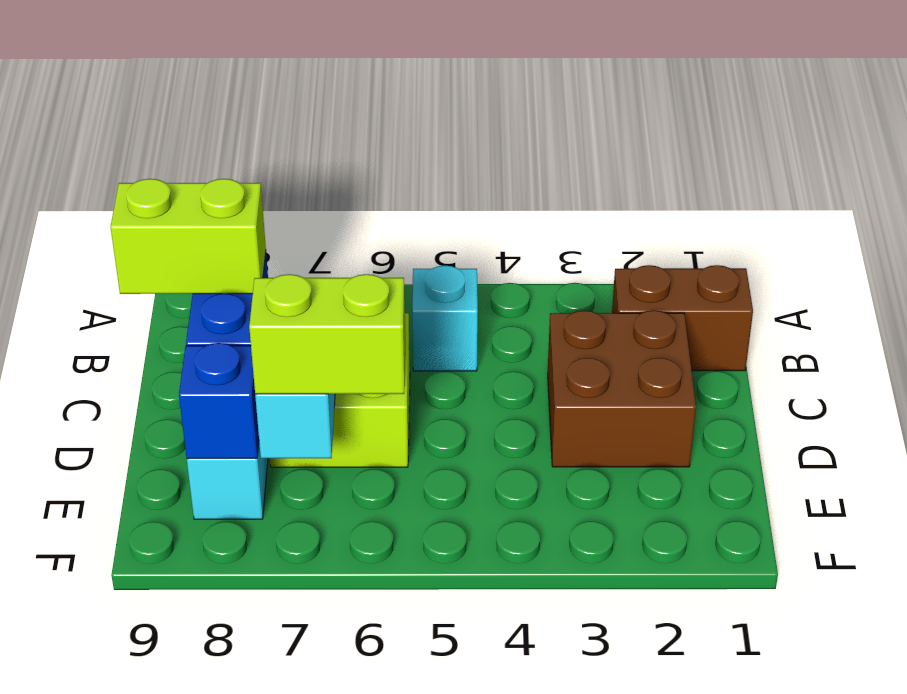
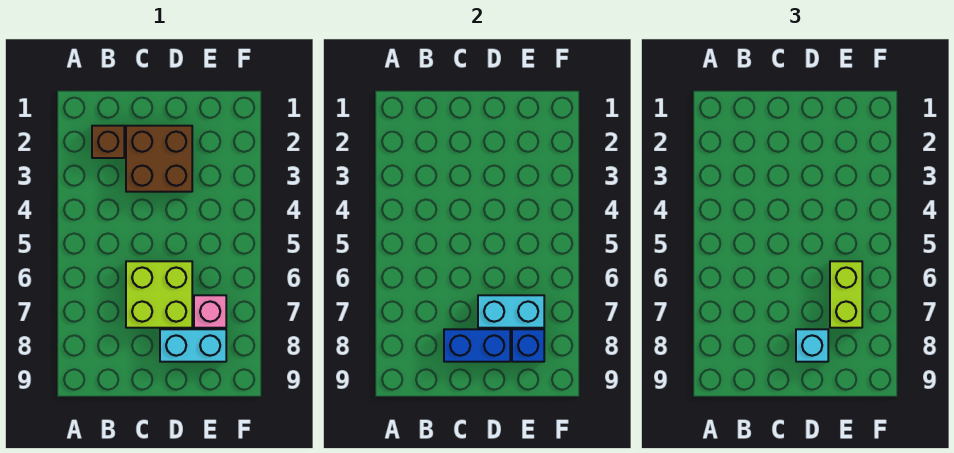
brown 1x2 brick [612,265,753,371] -> brown 1x1 brick [92,126,124,158]
cyan 1x1 brick [412,266,478,371] -> cyan 1x1 brick moved to [796,329,828,362]
lime 1x2 brick [110,179,266,294] -> none
none -> pink 1x1 brick [194,295,226,328]

